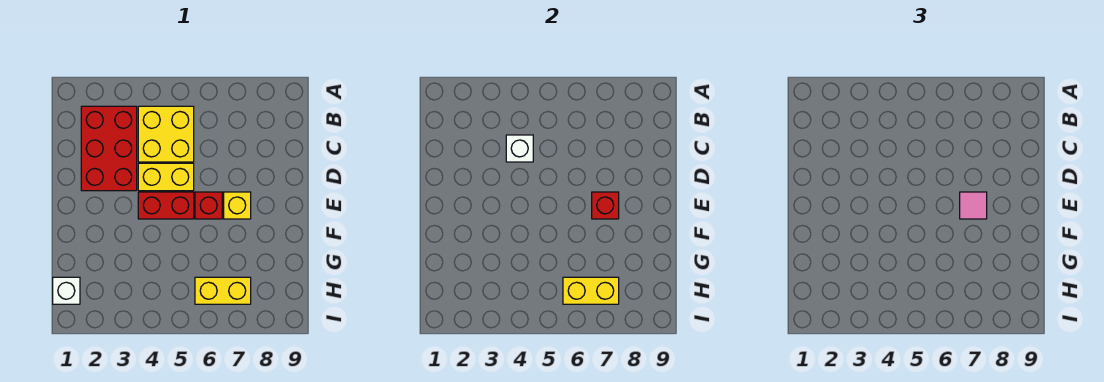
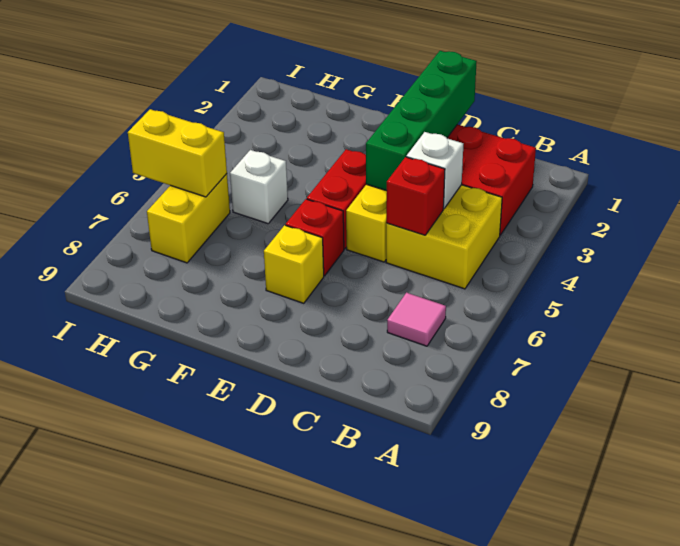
none -> green 1x4 brick [366,51,477,191]
red 1x1 brick [592,192,619,219] -> red 1x1 brick moved to [386,157,445,235]
pink 1x1 tile [960,192,987,219] -> pink 1x1 tile moved to [387,293,446,346]
white 1x1 brick [53,277,80,304] -> white 1x1 brick moved to [230,150,288,224]
yellow 1x2 brick [563,277,619,304] -> yellow 1x2 brick turned to [128,109,227,197]

